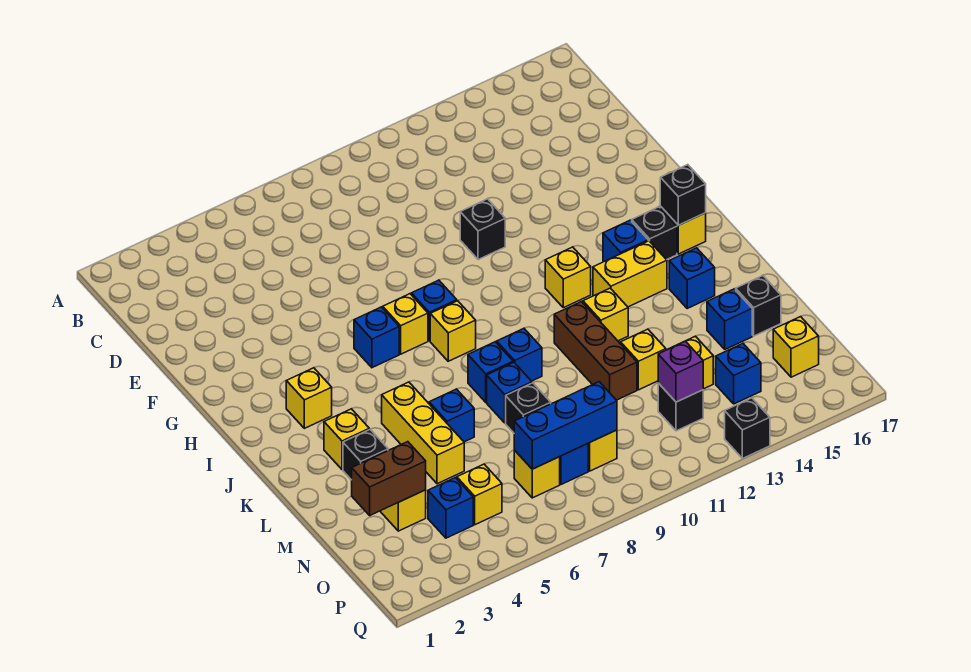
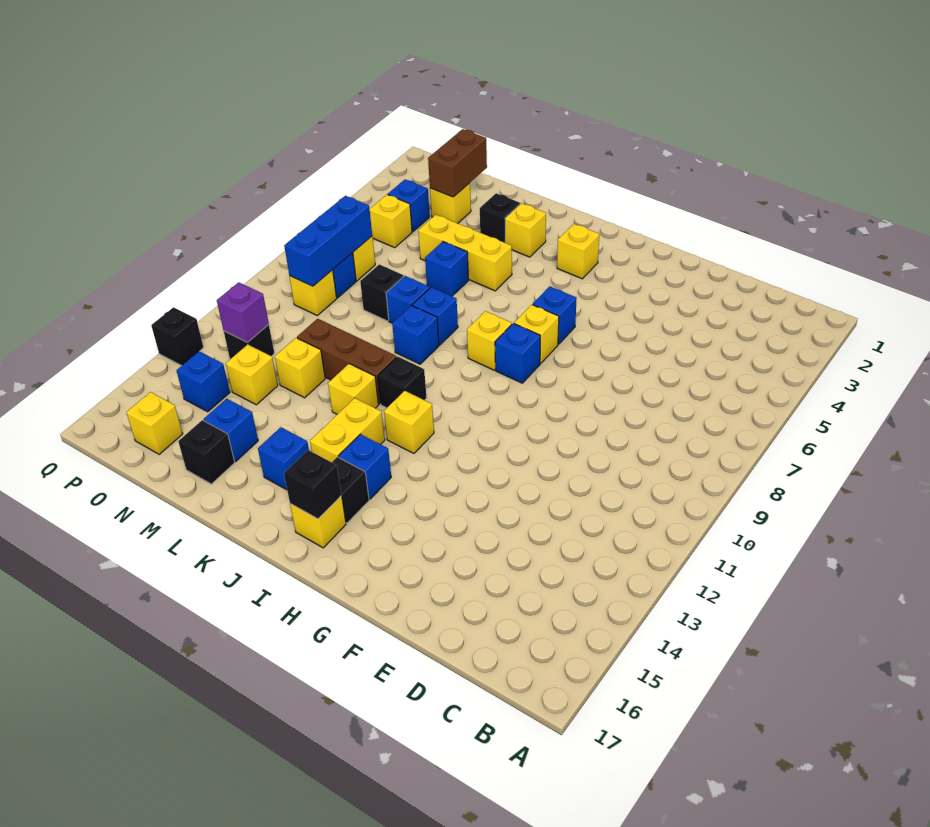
black 1x1 brick [460,199,505,260] -> black 1x1 brick moved to [378,357,426,408]

